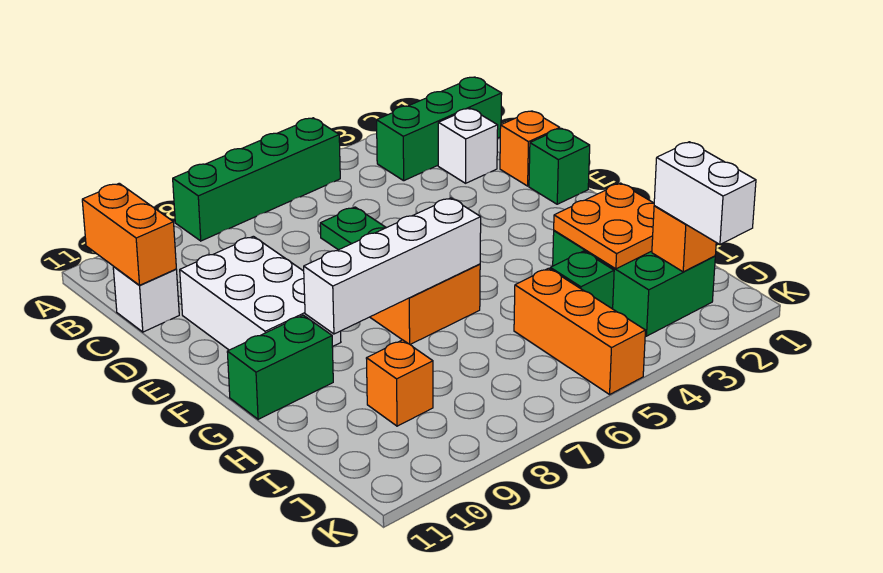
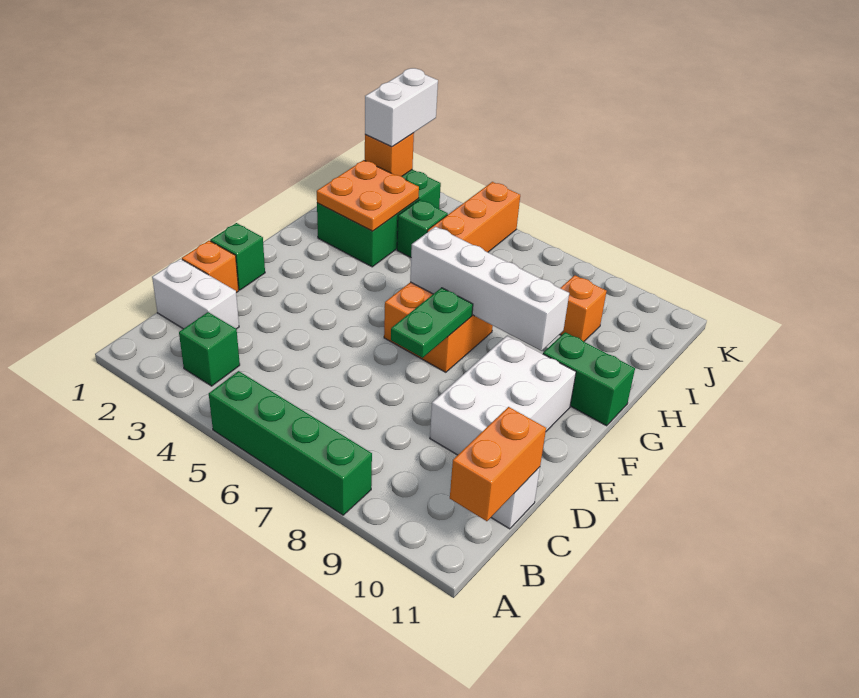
green 1x3 brick [377,77,502,181] -> green 1x1 brick [179,312,240,386]
white 1x1 brick [438,109,498,183] -> white 1x2 brick [152,259,239,329]

